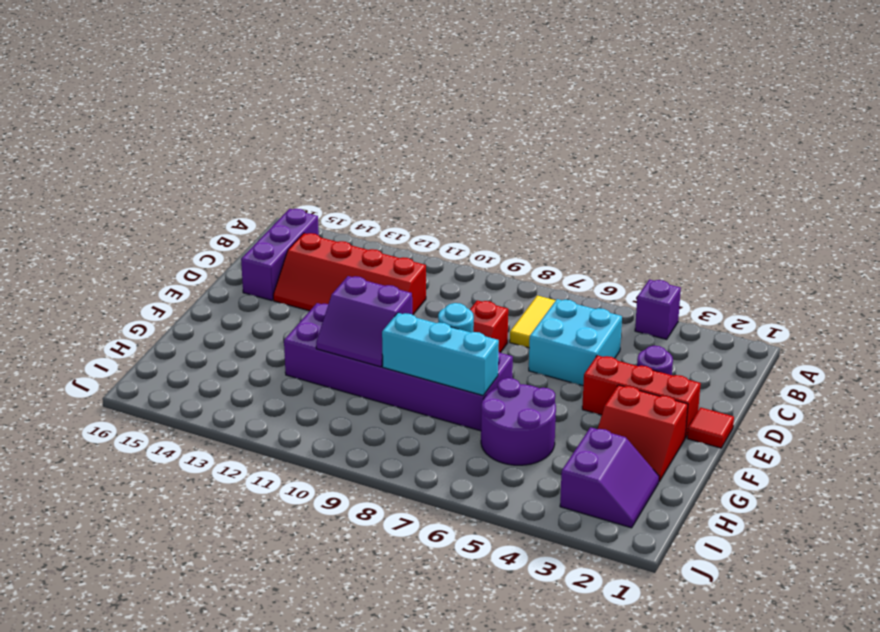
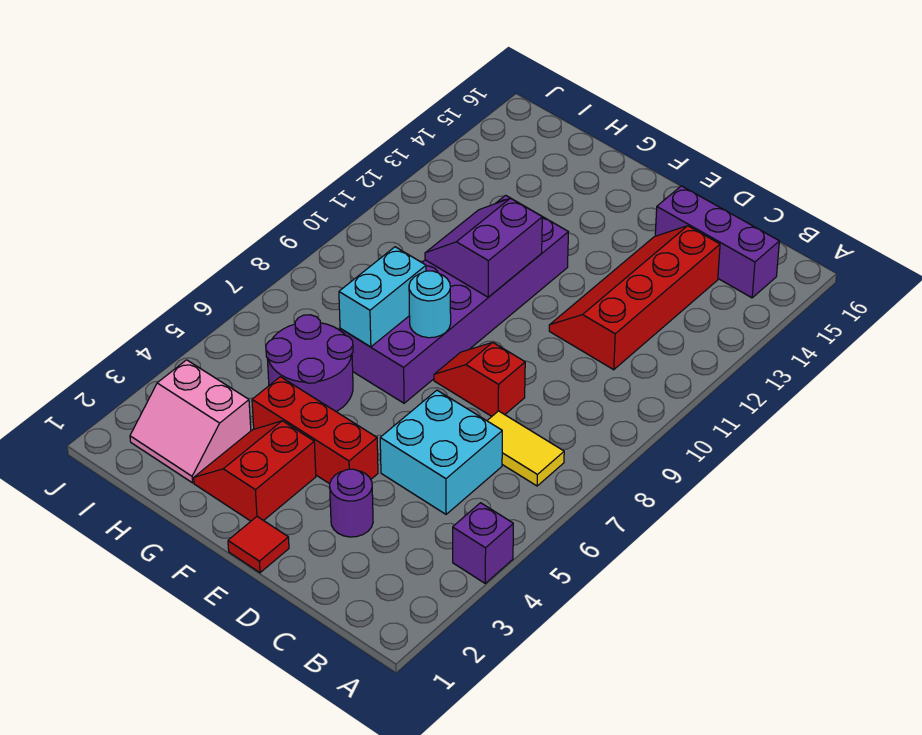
red 1x3 brick [582,355,701,438] -> red 1x3 brick turned to [252,377,378,484]
cyan 1x3 brick [382,313,499,396] -> cyan 1x2 brick [339,247,426,347]
purple 2x2 slope [560,427,659,528] -> pink 2x2 slope [130,360,251,483]

